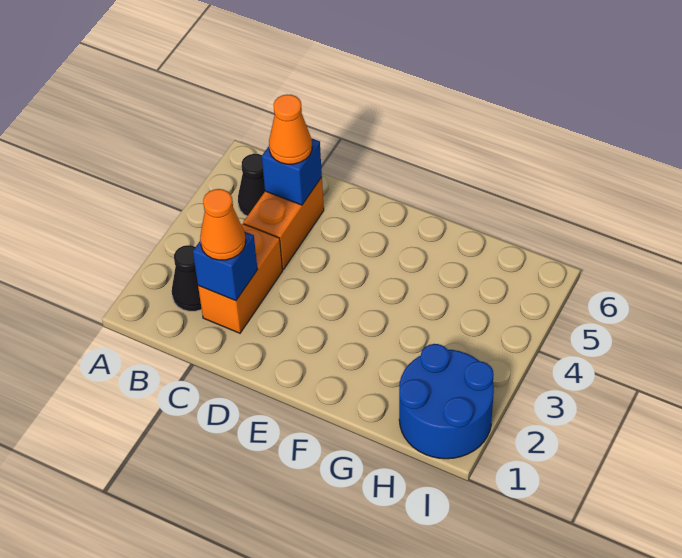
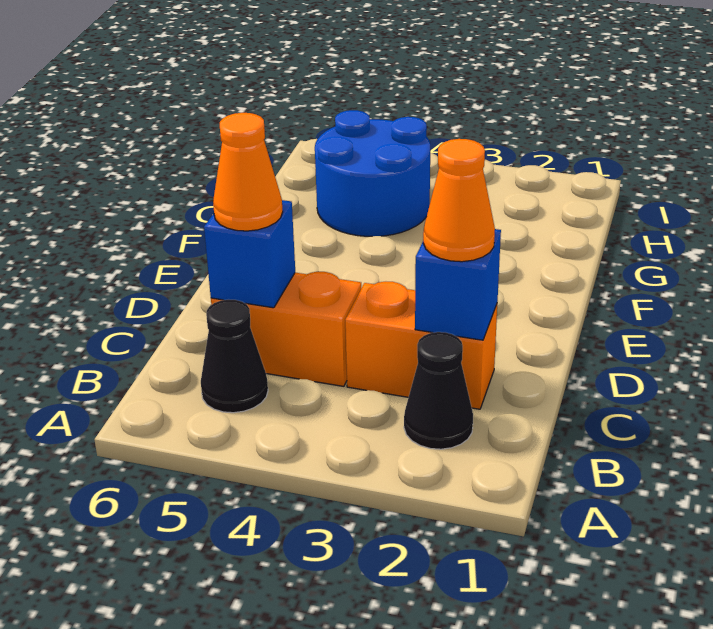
blue 2x2 round brick [399,344,494,459] -> blue 2x2 round brick moved to [315,110,430,236]

